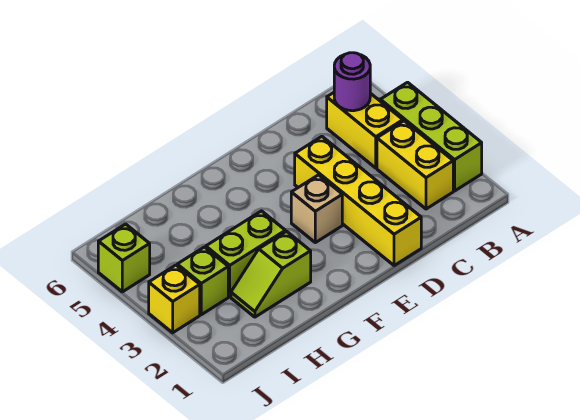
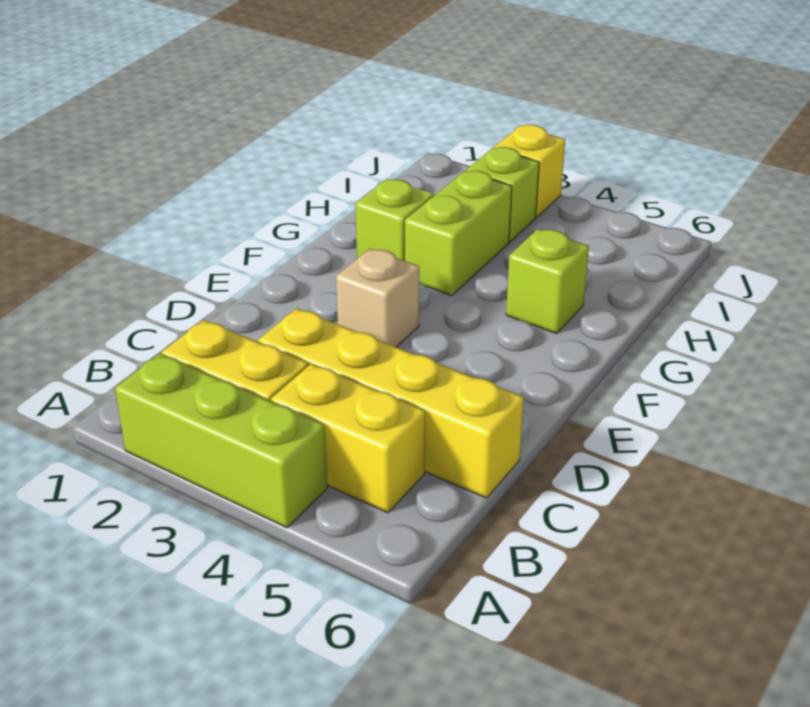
purple 1x1 round brick [334,53,370,111] -> none
yellow 1x4 brick [295,137,421,266] -> yellow 1x4 brick moved to [258,309,524,498]
lime 1x1 brick [98,224,150,292] -> lime 1x1 brick moved to [506,229,589,334]

